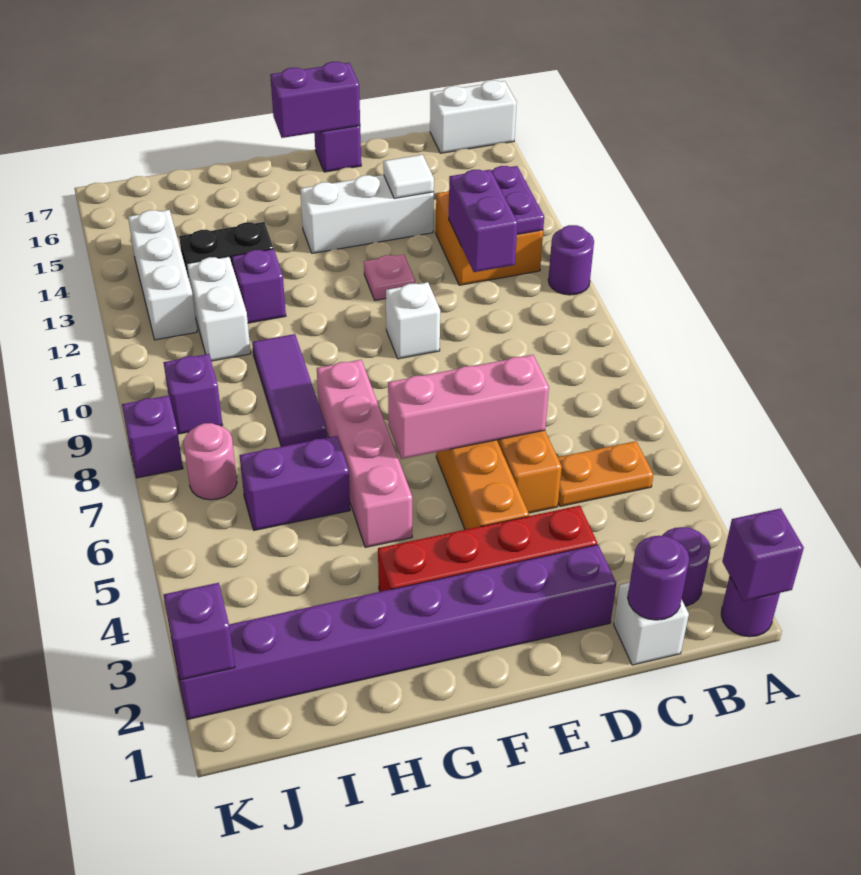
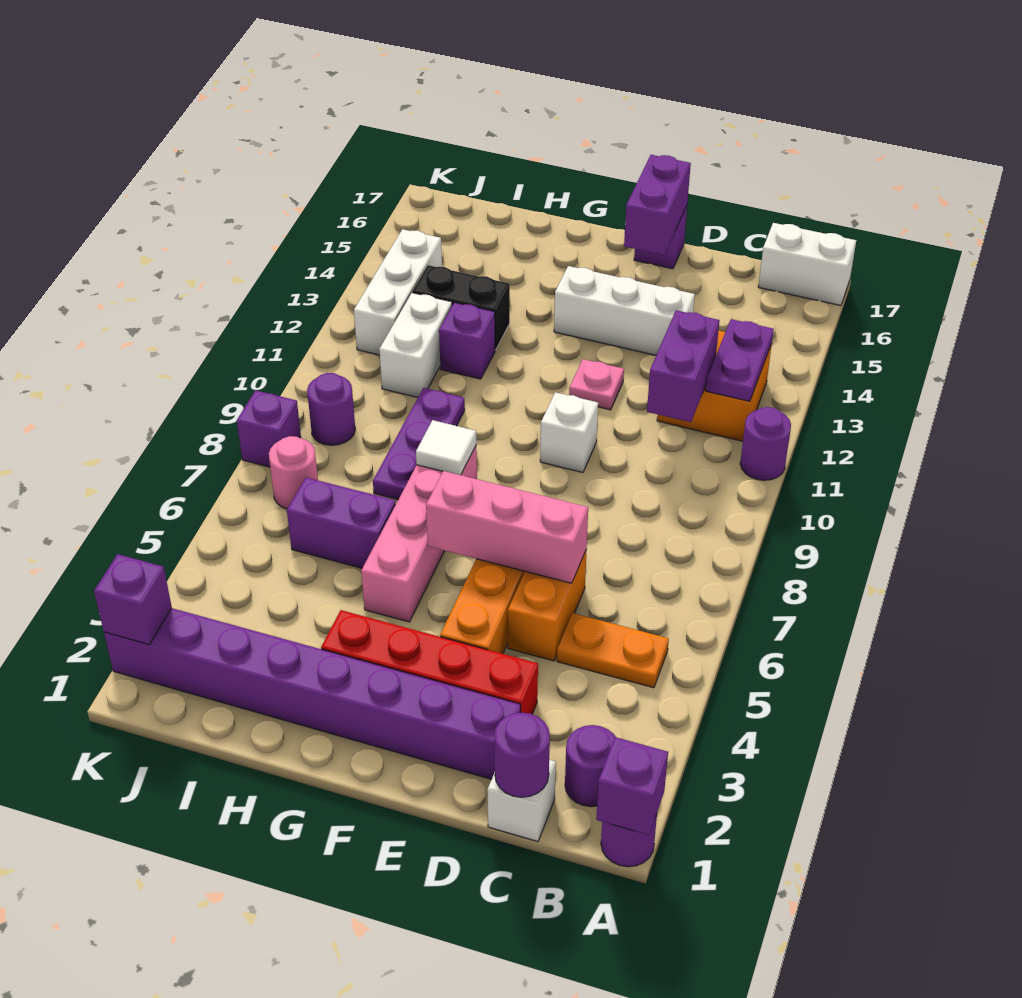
white 1x1 tile [383,155,434,198] -> white 1x1 tile moved to [416,420,476,475]
purple 1x2 brick [270,62,360,138] -> purple 1x2 brick turned to [624,155,691,255]
purple 1x3 tile [252,334,327,447] -> purple 1x3 plate [373,388,465,500]
purple 1x1 brick [163,354,222,434] -> purple 1x1 round brick [307,373,355,445]

